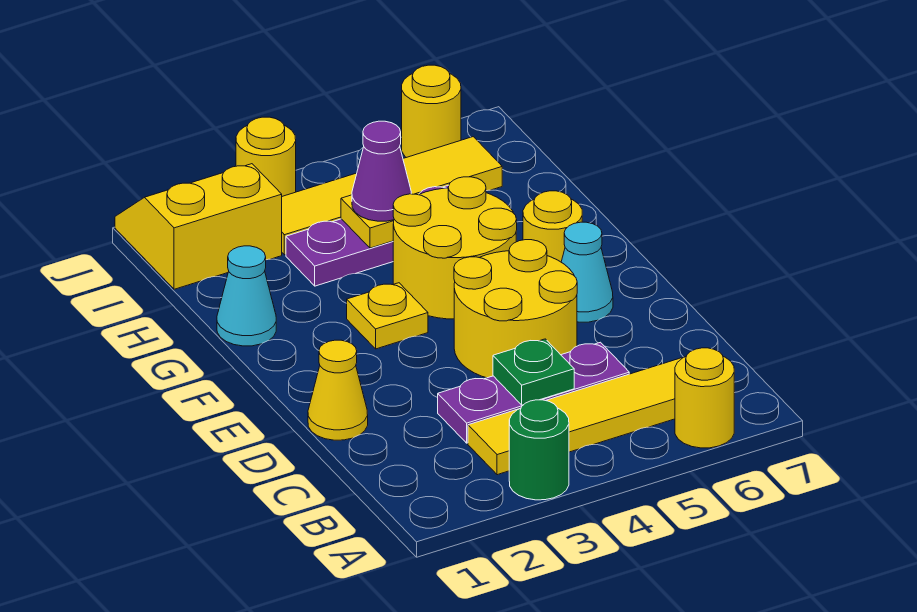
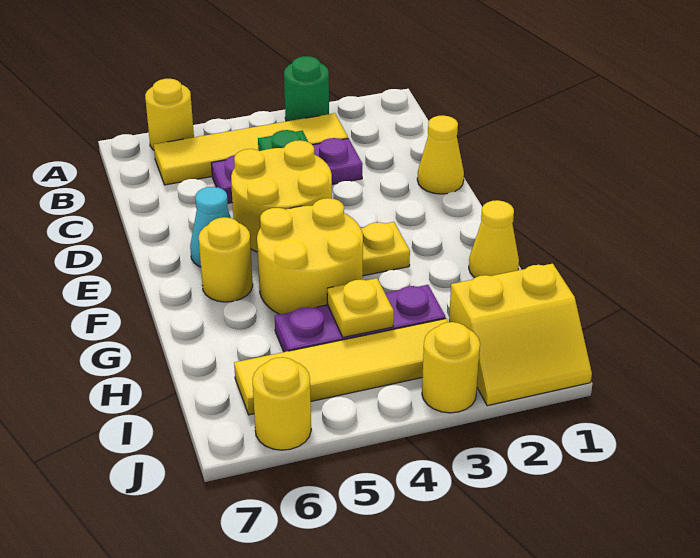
cyan 1x1 cone [217,246,276,346] -> yellow 1x1 cone [469,200,519,278]
purple 1x1 cone [352,121,411,221] -> none

